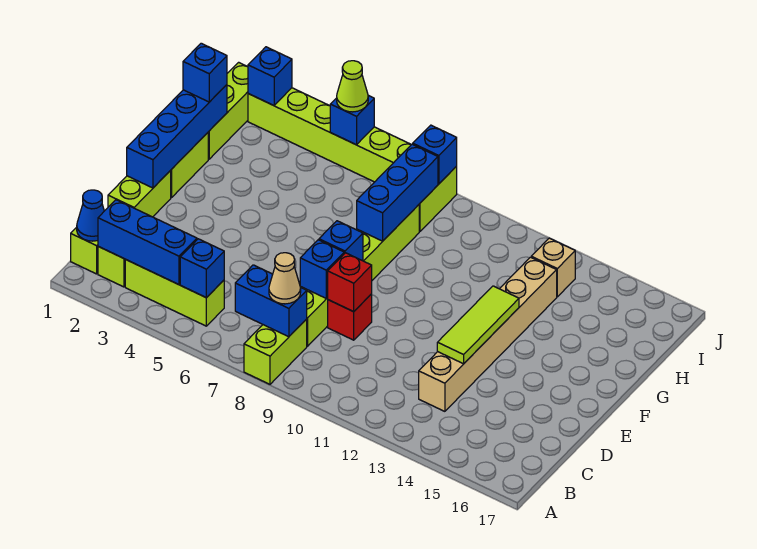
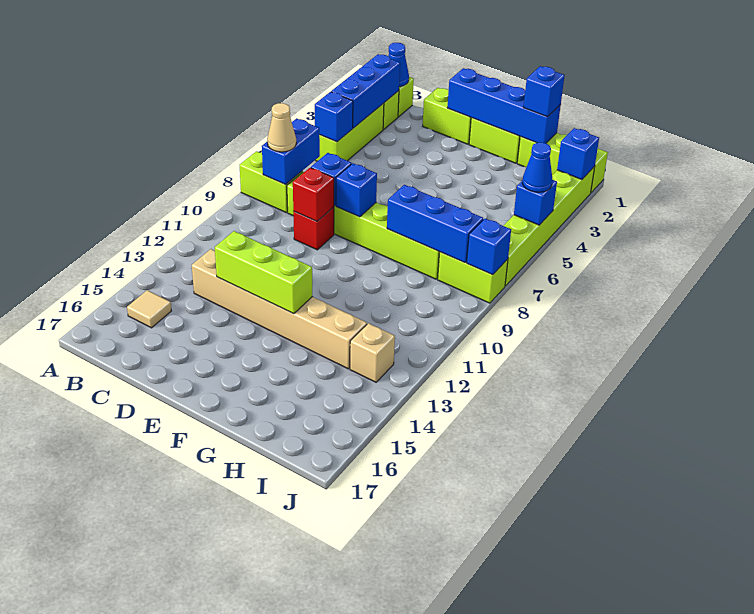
none -> tan 1x1 tile [127,290,171,328]
lime 1x3 tile [437,286,519,364] -> lime 1x3 brick [215,231,313,314]
lime 1x1 cone [337,61,368,112] -> blue 1x1 cone [522,142,552,192]

